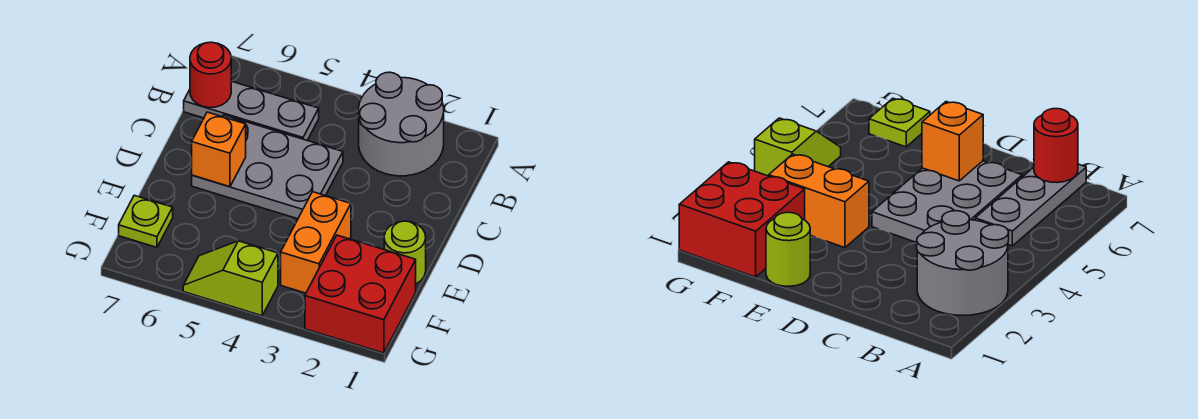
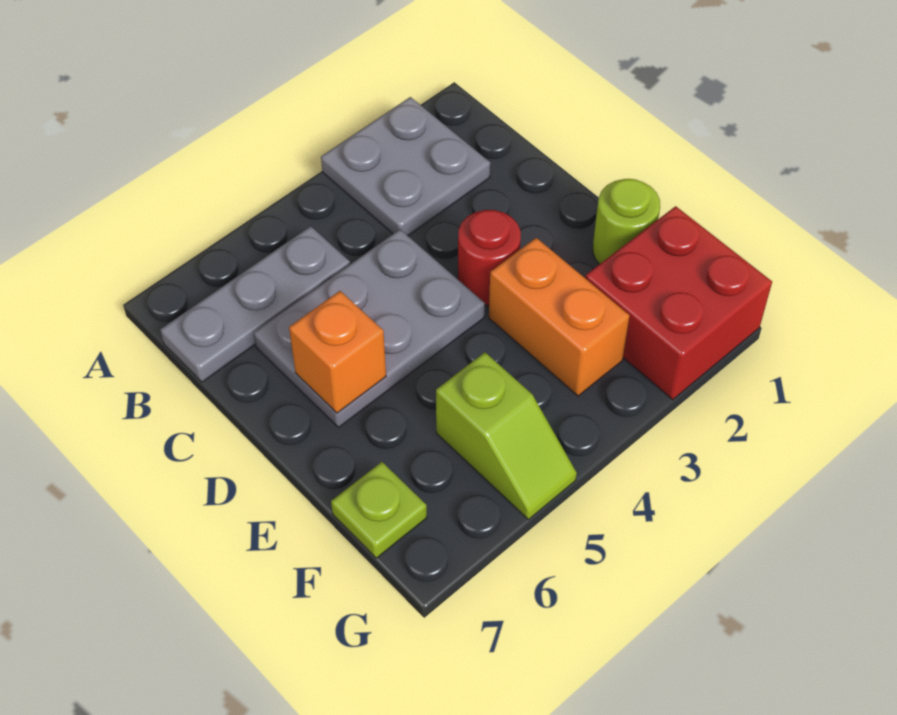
grey 2x2 round brick [359,72,444,176] -> grey 2x2 plate [321,97,490,236]
red 1x1 round brick [190,42,231,108] -> red 1x1 round brick moved to [458,210,521,306]
lime 1x2 slope [183,241,278,316] -> lime 1x2 slope turned to [436,352,577,520]

